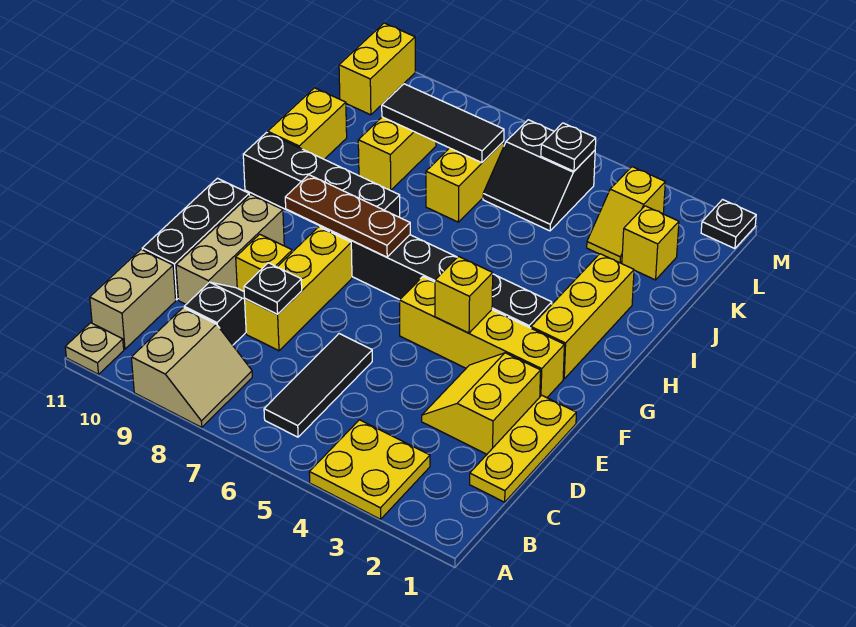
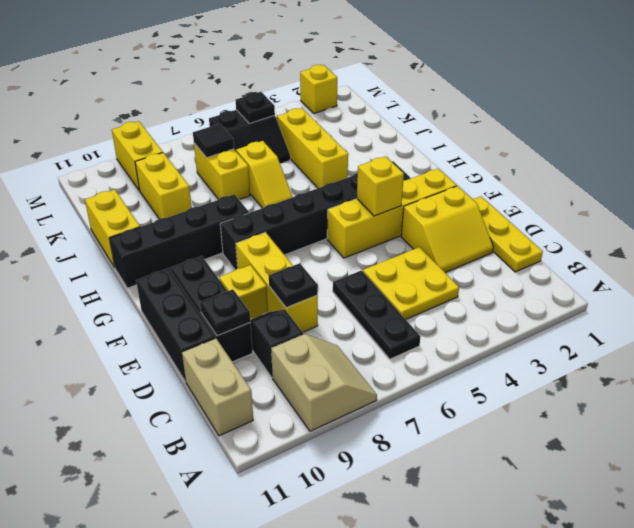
yellow 2x2 plate [309,420,430,519] -> yellow 2x2 plate moved to [363,247,459,319]
tan 1x1 plate [65,323,124,374] -> none
black 1x3 tile [264,334,372,437] -> black 1x3 plate [333,270,420,359]
yellow 2x2 slope [422,353,541,454] -> yellow 2x2 slope turned to [401,186,493,273]
tan 1x3 brick [176,194,284,304] -> black 1x3 brick [170,256,252,362]
yellow 1x3 brick [531,254,634,379] -> yellow 1x3 brick moved to [277,108,348,188]
brown 1x3 plate [285,175,410,257] -> none
yellow 1x1 brick [622,206,679,280] -> yellow 1x1 brick moved to [300,65,337,113]
yellow 1x2 slope [587,167,665,263] -> yellow 1x2 slope moved to [236,141,293,208]
black 1x3 tile [382,84,504,163] -> black 1x1 tile [193,124,234,158]
yellow 1x2 brick [339,23,415,115] -> yellow 1x2 brick moved to [112,121,163,191]
black 1x1 plate [701,200,756,249] -> black 1x1 plate moved to [200,289,250,336]

